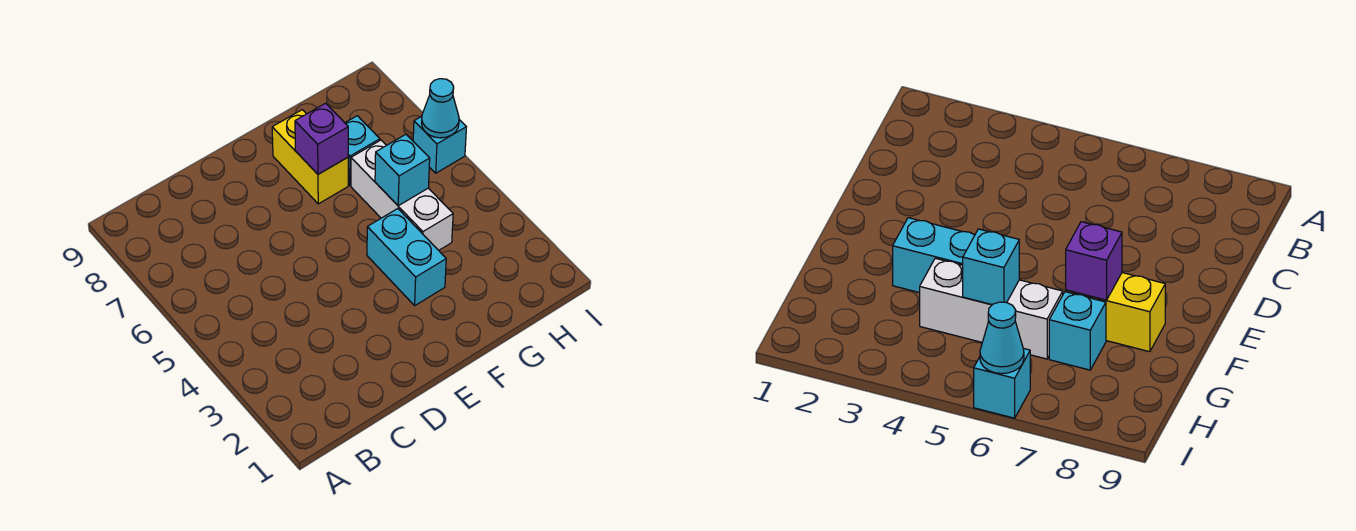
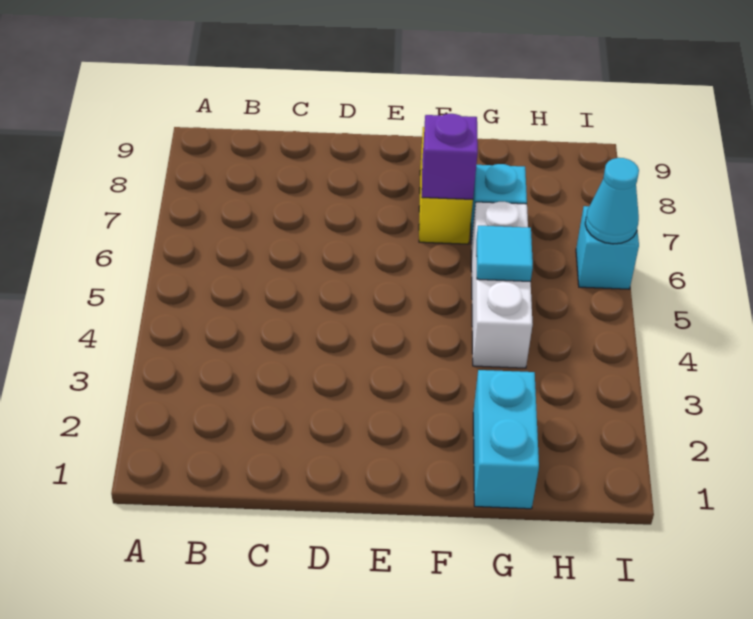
cyan 1x2 brick [367,209,446,305] -> cyan 1x2 brick moved to [473,370,539,509]
cyan 1x1 brick [375,134,430,206] -> cyan 1x1 tile [476,226,533,282]

